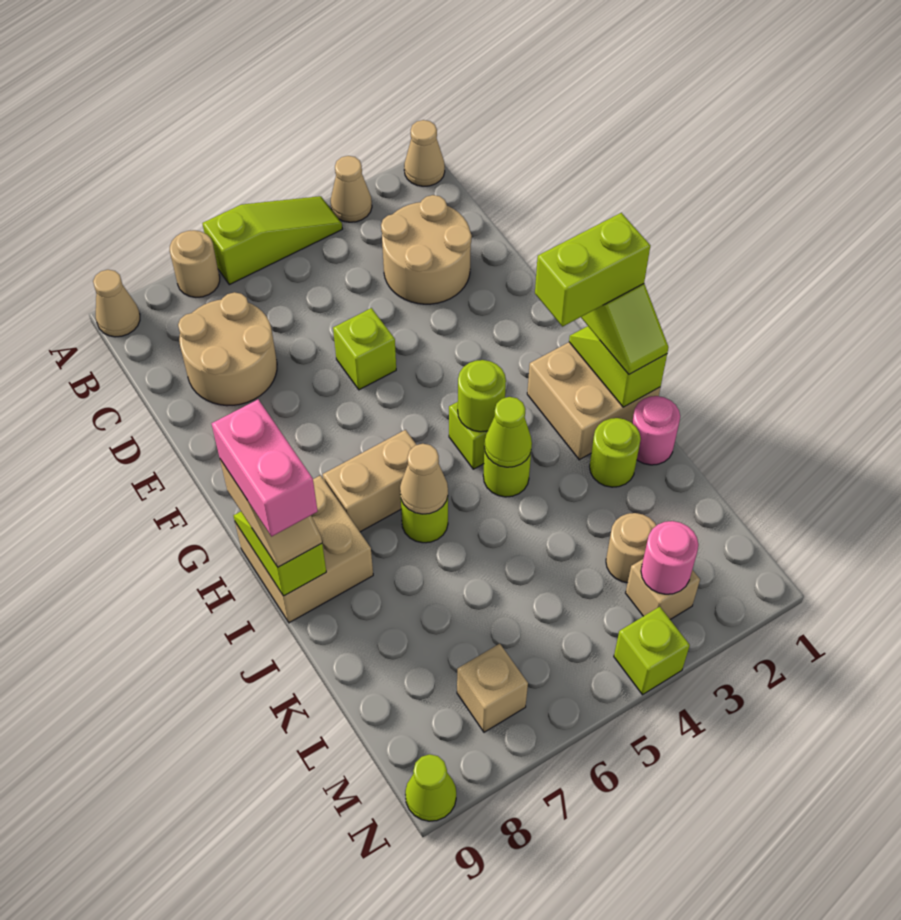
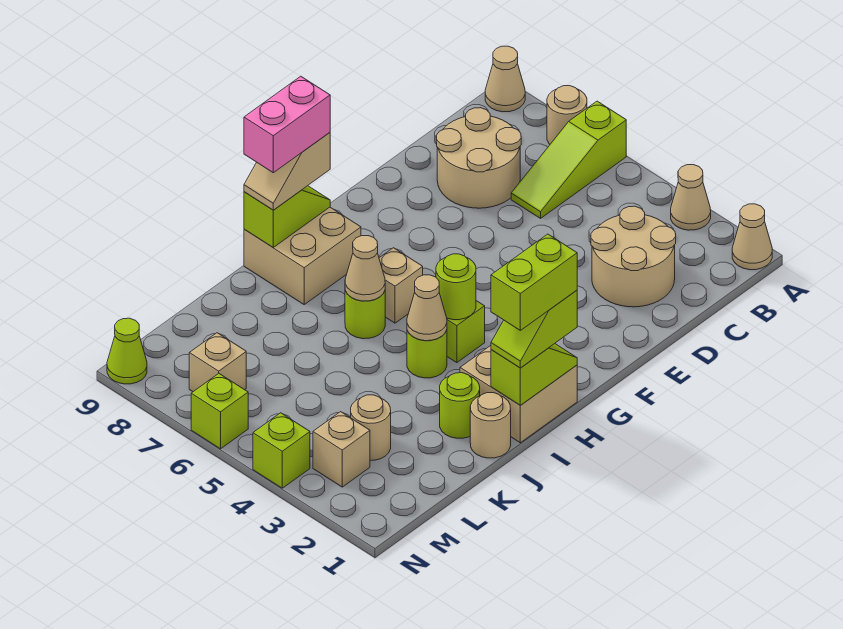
lime 1x3 slope [203,196,342,285] -> lime 1x3 slope turned to [511,101,626,218]
lime 1x1 brick [333,308,396,390] -> lime 1x1 brick moved to [191,374,248,449]
lime 1x2 brick [535,213,650,327] -> lime 1x2 brick turned to [491,234,577,330]
tan 1x2 brick [323,430,416,532] -> tan 1x1 brick [379,248,423,323]
lime 1x1 cone [484,397,532,467] -> tan 1x1 cone [407,275,447,341]
pink 1x1 round brick [632,396,680,465] -> tan 1x1 round brick [470,393,511,458]
pink 1x1 round brick [641,521,698,594] -> none

